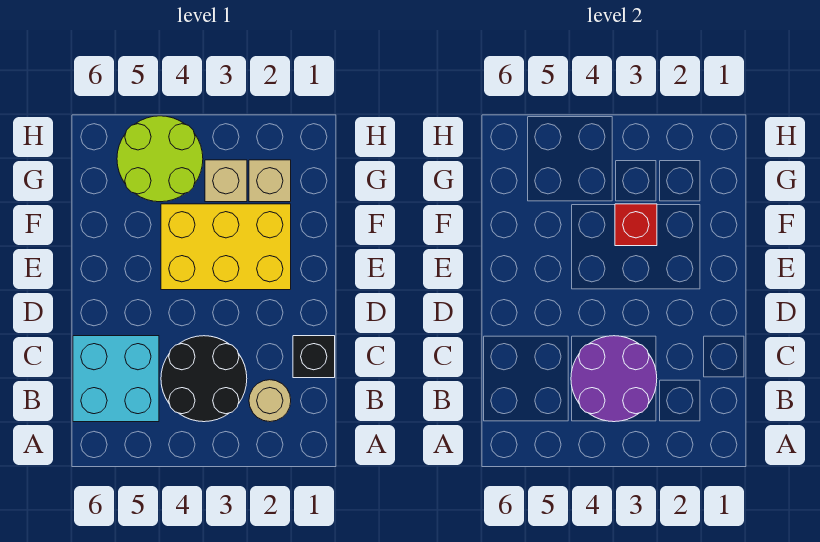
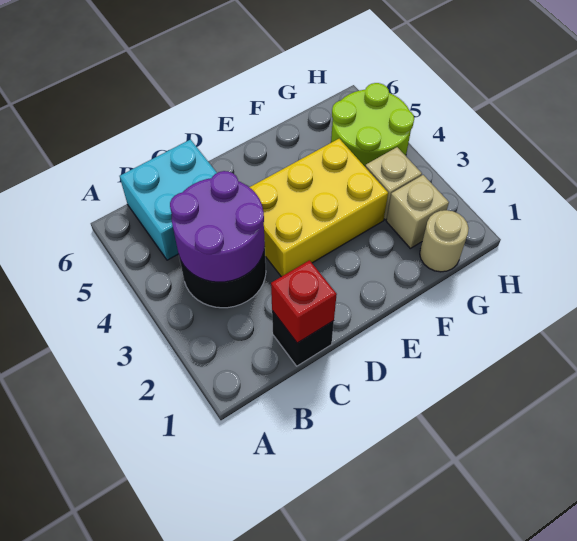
tan 1x1 round brick [249,380,291,422] -> tan 1x1 round brick moved to [420,210,469,272]
yellow 2x3 brick [161,204,291,290] -> yellow 2x3 brick turned to [250,139,388,277]
red 1x1 brick [615,204,657,246] -> red 1x1 brick moved to [271,260,337,343]

